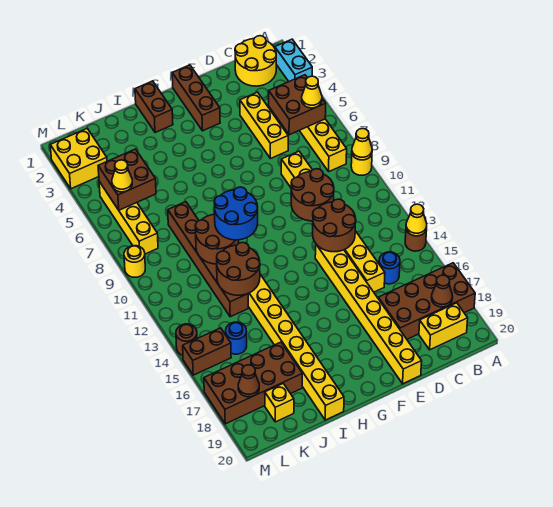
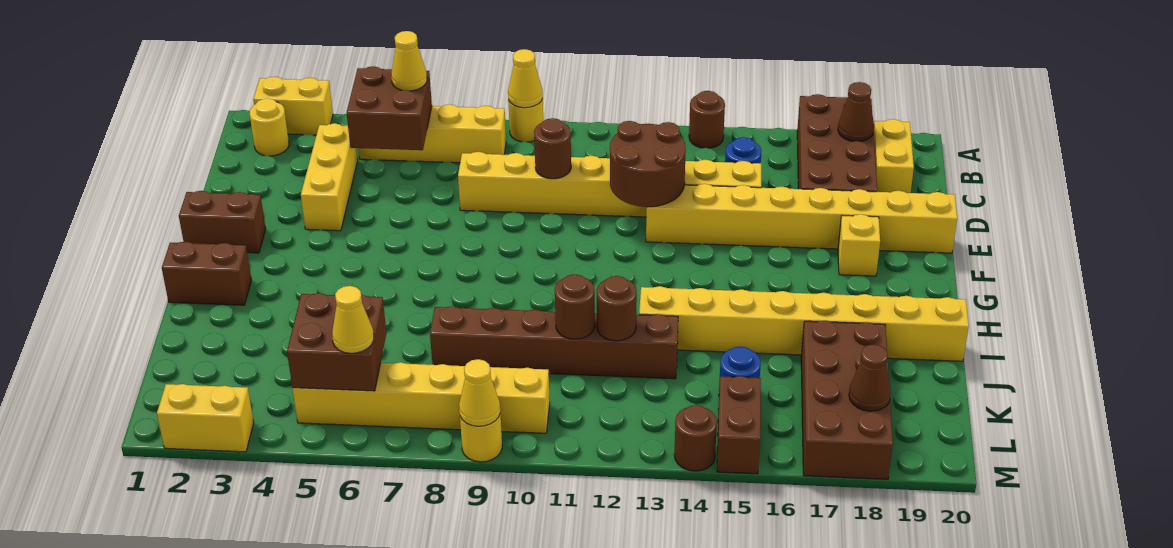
cyan 1x2 brick [275,39,312,81] -> yellow 1x2 brick [253,77,333,135]
yellow 1x1 cone [406,204,427,236] -> yellow 1x1 cone moved to [459,359,500,426]
yellow 2x2 round brick [235,36,276,86] -> yellow 1x1 round brick [250,98,289,156]
yellow 1x3 brick [240,92,288,159] -> yellow 1x3 brick turned to [301,123,358,231]
brown 2x2 round brick [291,169,334,221] -> brown 1x1 round brick [534,118,571,179]
brown 1x3 brick [172,65,220,131] -> brown 1x2 brick [179,191,266,253]
blue 2x2 round brick [214,187,258,240] -> none
brown 2x2 round brick [195,214,239,264] -> brown 1x1 round brick [555,274,595,339]
brown 2x2 round brick [217,242,260,295] -> brown 1x1 round brick [597,276,637,341]
yellow 1x1 brick [265,383,294,422] -> yellow 1x1 brick moved to [838,214,880,276]
yellow 2x2 brick [50,129,107,189] -> yellow 1x2 brick [157,384,254,452]
yellow 1x4 brick [99,182,158,254] -> yellow 1x6 brick [292,362,550,433]

